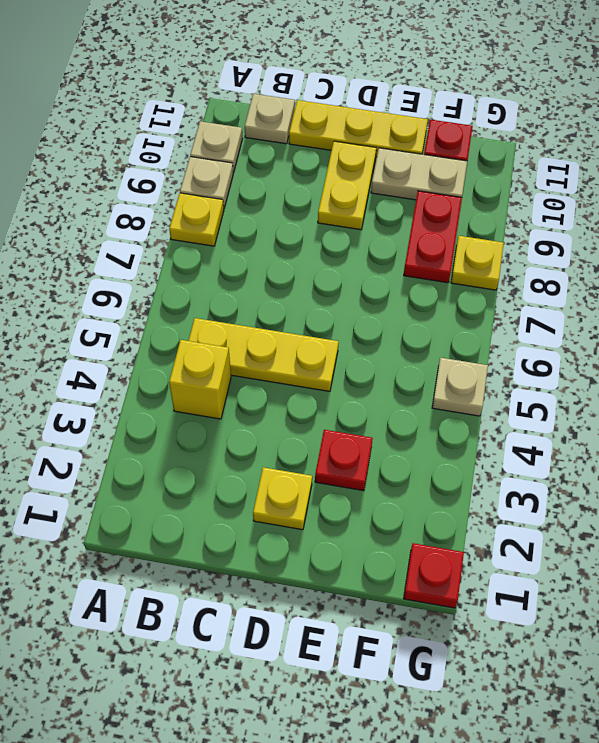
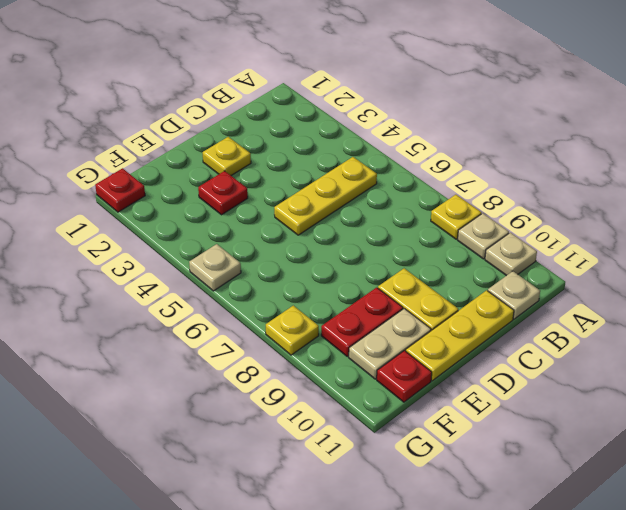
yellow 1x1 brick [169,340,231,419] -> none
red 1x2 plate [404,191,462,283] -> red 1x2 plate turned to [321,287,403,357]

